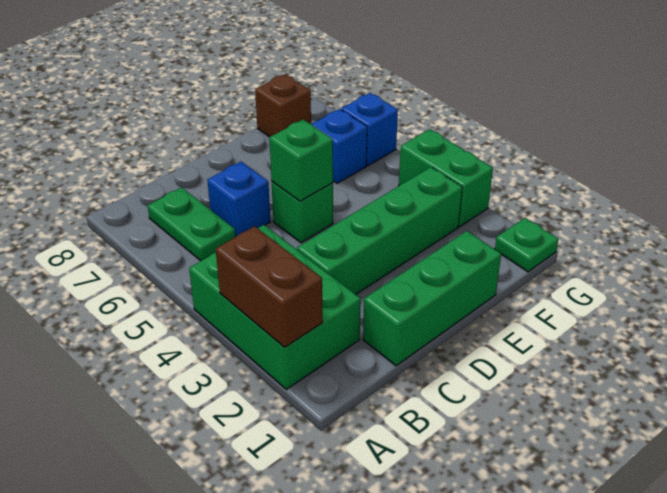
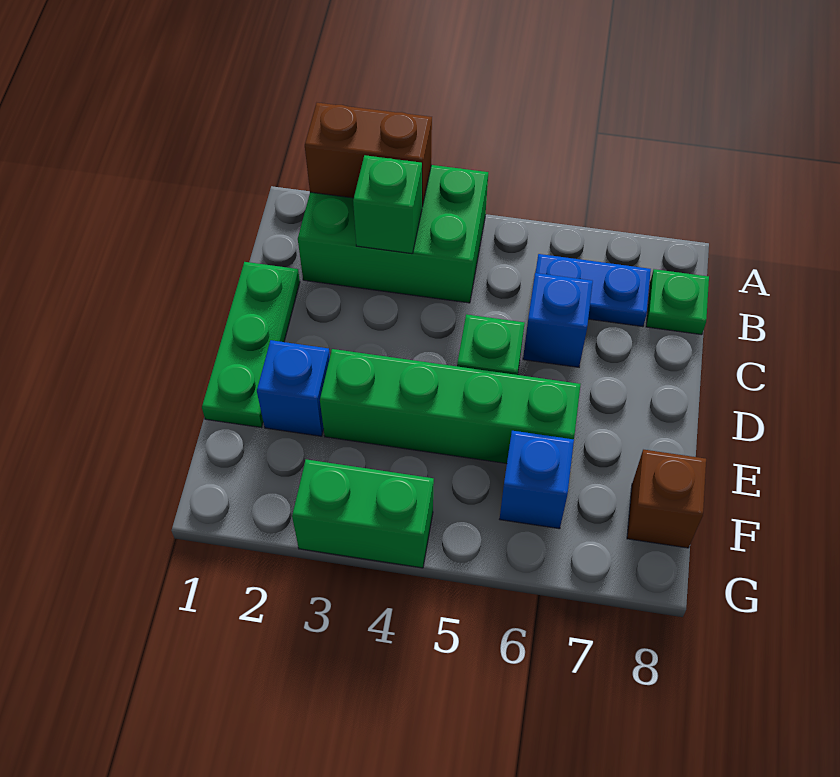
green 1x2 plate [148,187,236,261] -> blue 1x2 plate [536,254,651,327]
green 1x3 brick [363,231,501,366] -> green 1x3 plate [202,262,300,428]
green 1x4 brick [297,167,462,294] -> green 1x4 brick turned to [320,349,581,464]
green 1x1 brick [269,120,333,201] -> green 1x1 brick moved to [353,155,422,254]
green 1x1 plate [495,218,559,272] -> green 1x1 plate moved to [646,269,709,335]
blue 1x1 brick [341,93,398,166] -> blue 1x1 brick moved to [257,340,330,436]

